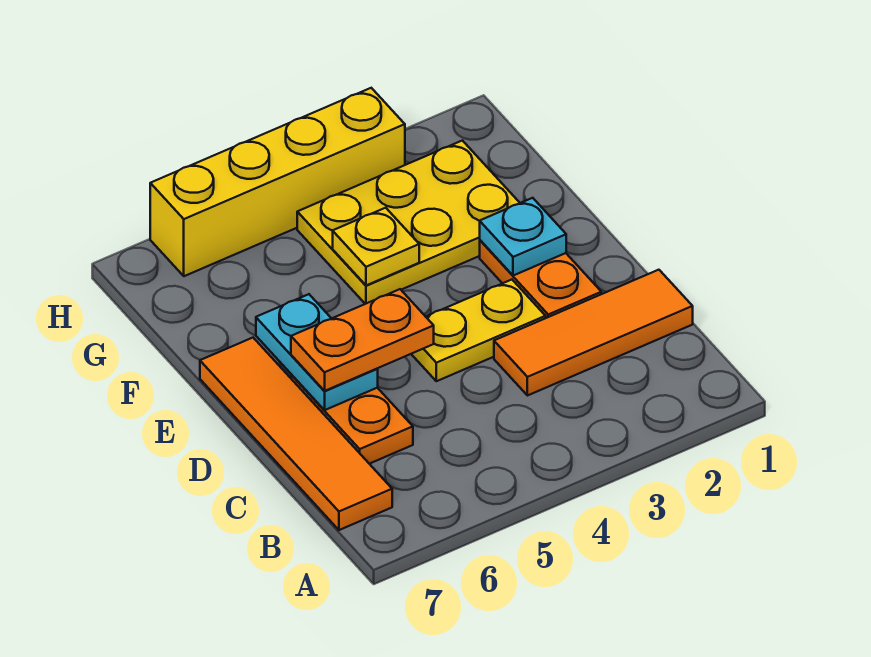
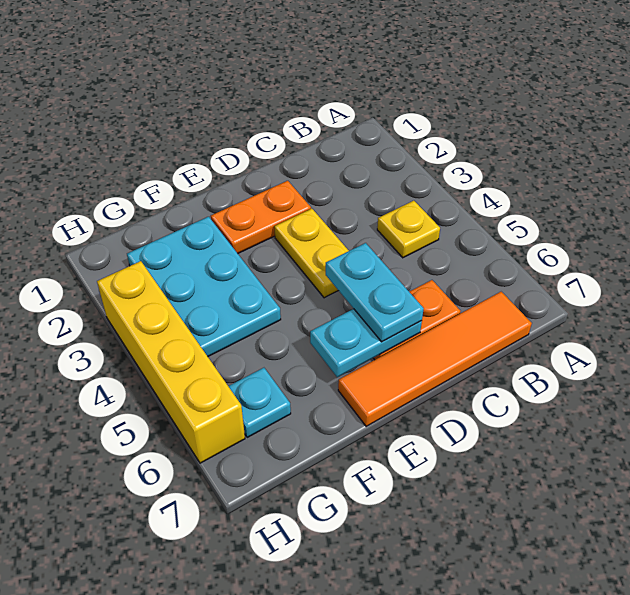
orange 1x3 tile [494,270,693,396] -> none
orange 1x2 plate [291,289,434,391] -> cyan 1x2 plate [326,243,424,342]
cyan 1x1 plate [480,198,566,276] -> cyan 1x1 plate moved to [228,368,291,437]
yellow 2x3 plate [297,141,520,304] -> cyan 2x3 plate [127,217,281,356]
yellow 1x1 plate [333,208,419,285] -> yellow 1x1 plate moved to [377,201,440,258]

